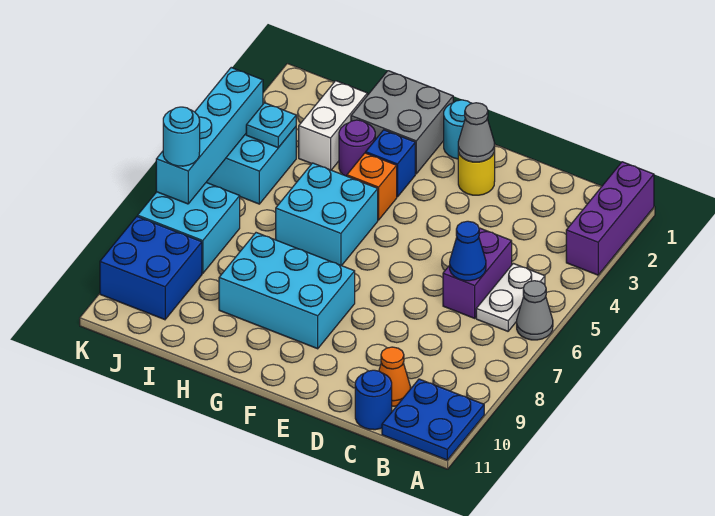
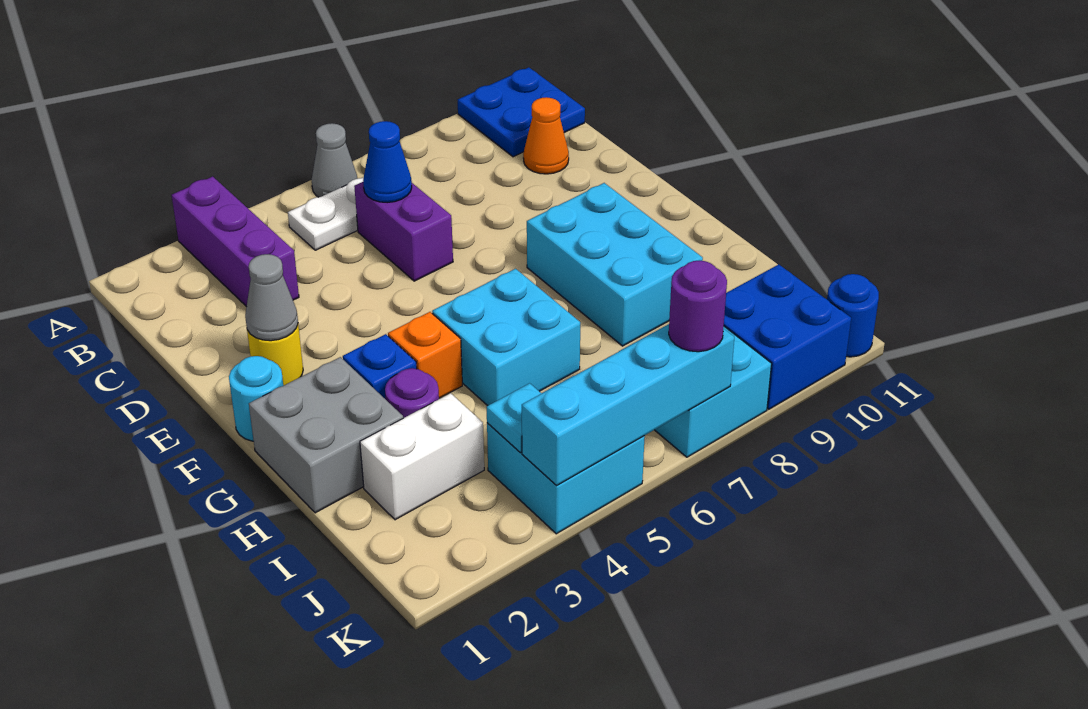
purple 1x3 brick [566,162,654,275] -> purple 1x3 brick turned to [172,176,299,307]
purple 1x2 brick [443,228,512,318] -> purple 1x2 brick turned to [354,182,453,281]
blue 1x1 round brick [355,370,392,430] -> blue 1x1 round brick moved to [827,274,879,357]
cyan 1x1 round brick [163,107,200,166] -> purple 1x1 round brick [669,261,727,352]

